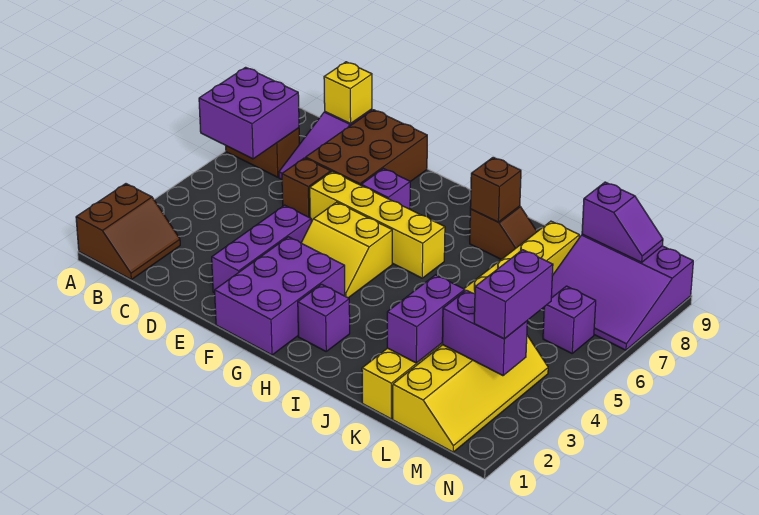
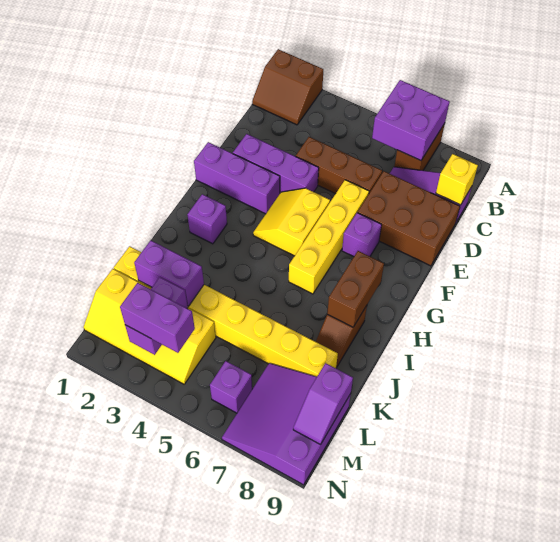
brown 1x1 brick [282,158,331,218] -> brown 1x3 brick [296,137,382,194]
purple 2x3 brick [215,237,345,355] -> purple 1x3 brick [194,142,280,214]
brown 1x1 brick [470,157,521,222] -> brown 1x2 brick [327,251,384,327]

